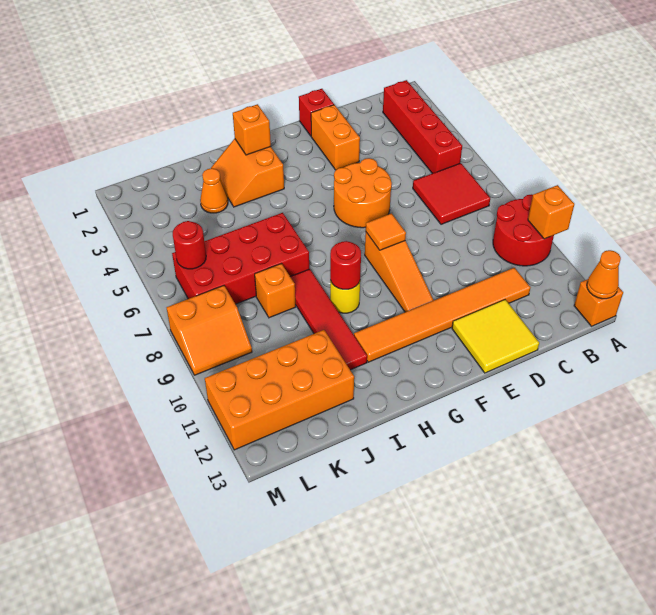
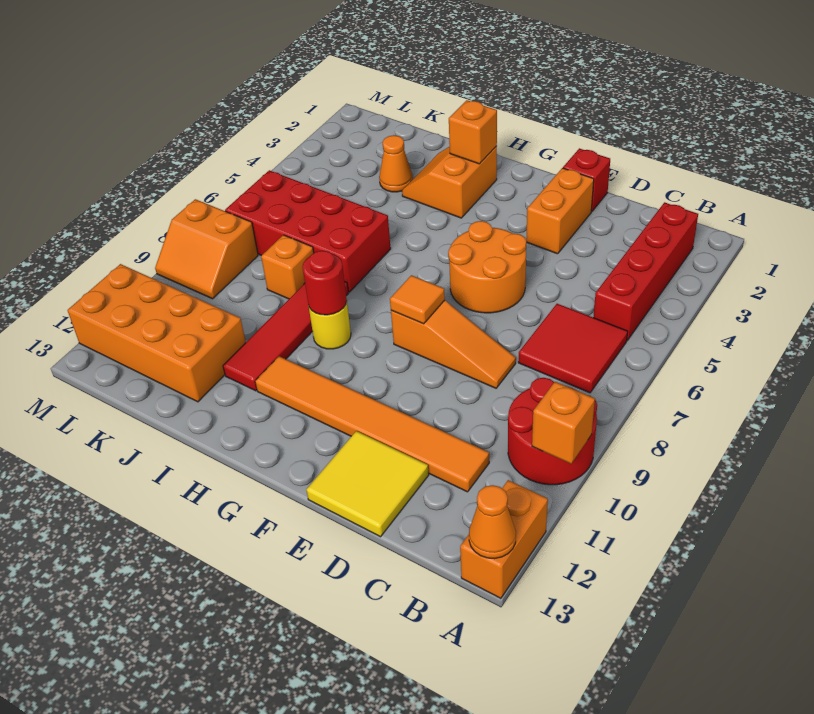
orange 1x1 brick [574,279,623,326] -> orange 1x2 brick [460,480,548,598]
orange 1x3 slope [365,232,434,312] -> orange 1x3 slope turned to [391,300,516,388]
red 1x1 round brick [173,221,206,269] -> none

